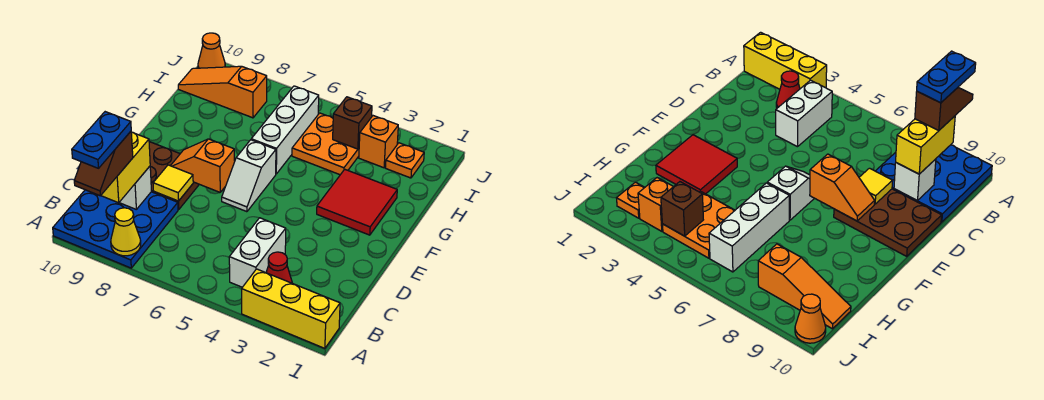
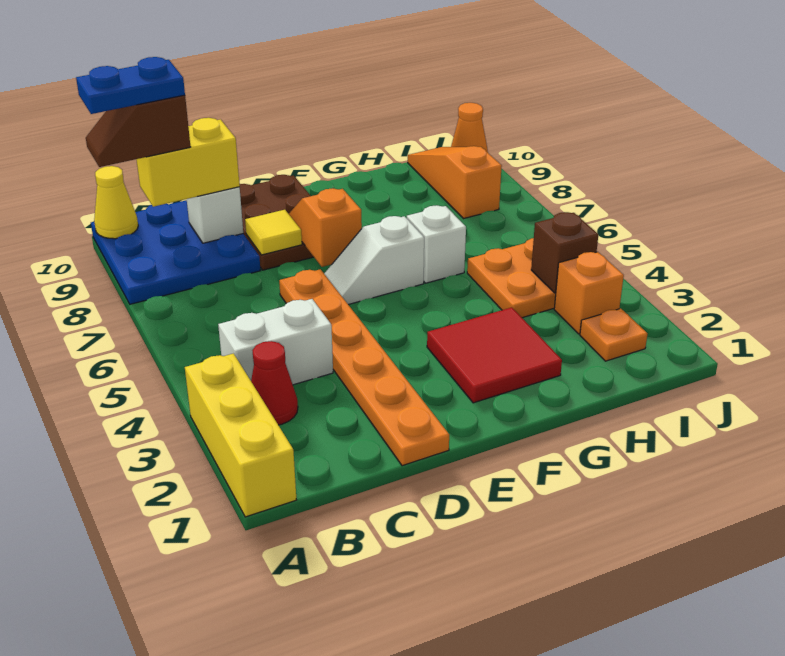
yellow 1x1 cone [111,208,141,256] -> yellow 1x1 cone moved to [94,166,138,239]
none -> orange 1x6 plate [279,269,449,466]
white 1x3 brick [251,86,319,174] -> white 1x1 brick [407,205,466,283]

